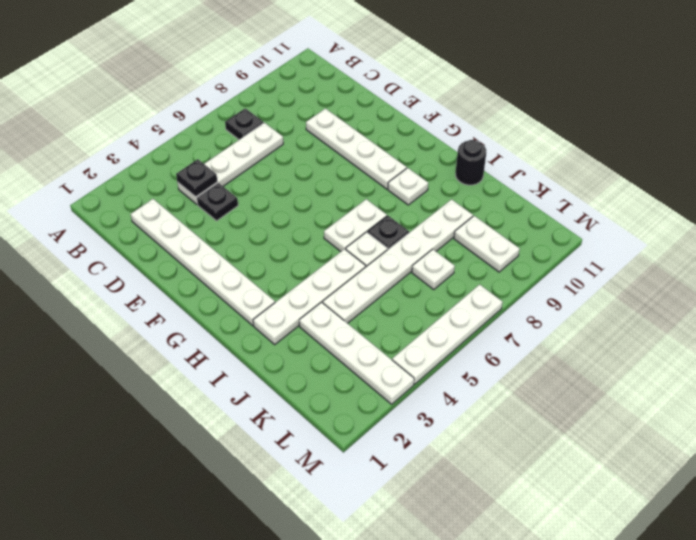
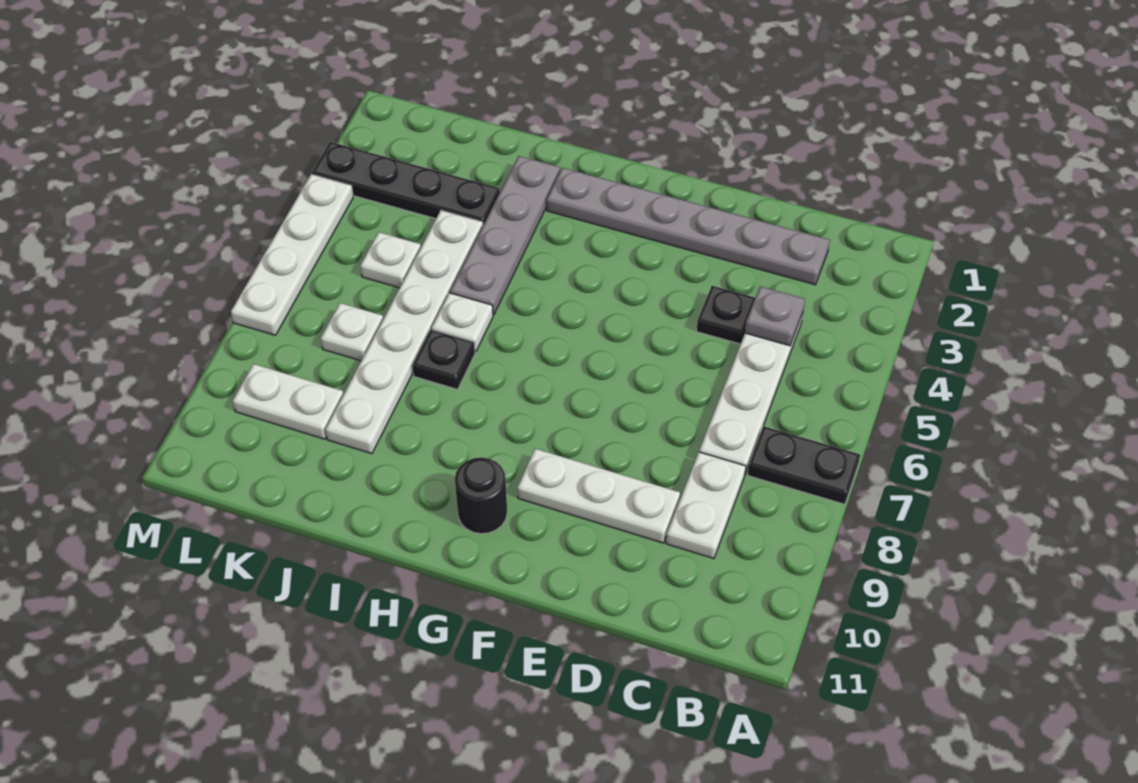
black 1x1 plate [225,108,264,140] -> black 1x2 plate [748,426,860,504]
white 1x6 plate [131,199,275,326] -> grey 1x6 plate [547,168,830,285]
black 1x1 plate [176,159,217,197] -> grey 1x1 plate [745,286,805,346]
white 1x4 plate [306,108,407,189] -> white 1x3 plate [517,449,680,543]
white 1x2 plate [324,199,387,251] -> white 1x2 plate moved to [666,452,746,559]
white 1x1 plate [388,168,428,205] -> white 1x1 plate moved to [360,232,421,288]
white 1x4 plate [253,249,366,345] -> grey 1x4 plate [450,156,560,315]
black 1x1 round brick [456,140,486,185] -> black 1x1 round brick moved to [455,457,507,534]
white 1x4 plate [299,302,414,404] -> black 1x4 plate [312,142,500,225]

